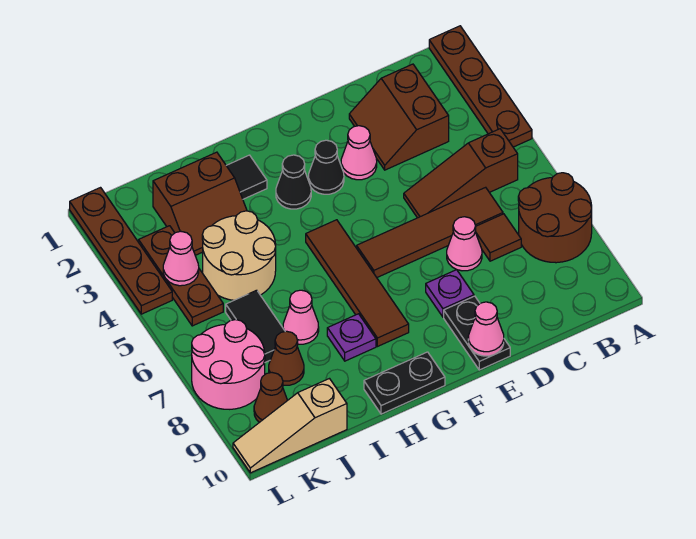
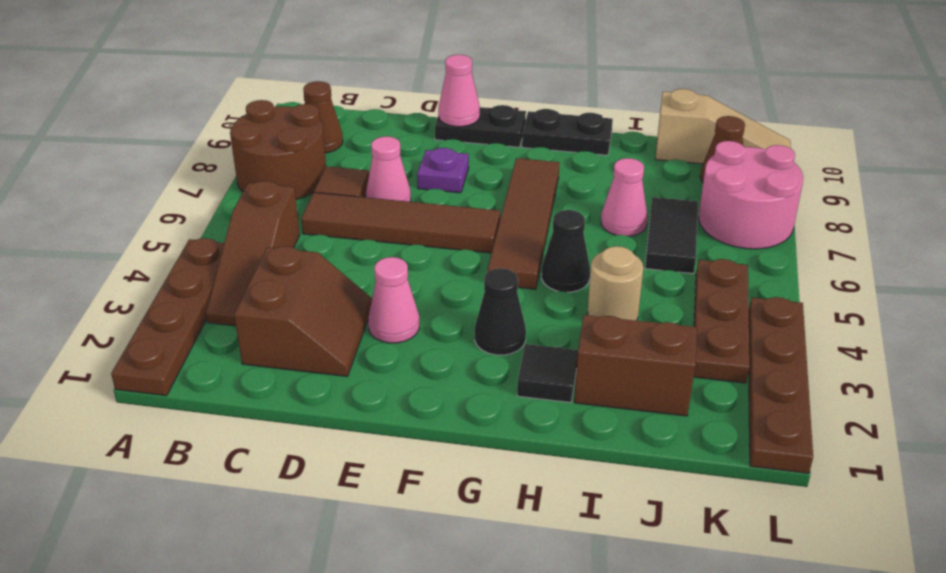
brown 1x3 slope [404,129,518,218] -> brown 1x3 slope turned to [206,181,300,326]
black 1x2 plate [444,296,510,370] -> black 1x2 plate turned to [435,105,526,147]
black 1x1 cone [309,140,344,194] -> black 1x1 cone moved to [541,210,590,292]
purple 1x1 plate [327,314,376,361] -> none
tan 2x2 round brick [202,211,276,300] -> tan 1x1 round brick [587,246,643,321]
brown 1x1 cone [269,331,304,385] -> brown 1x1 cone moved to [303,81,343,153]
pink 1x1 cone [163,232,199,286] -> none

